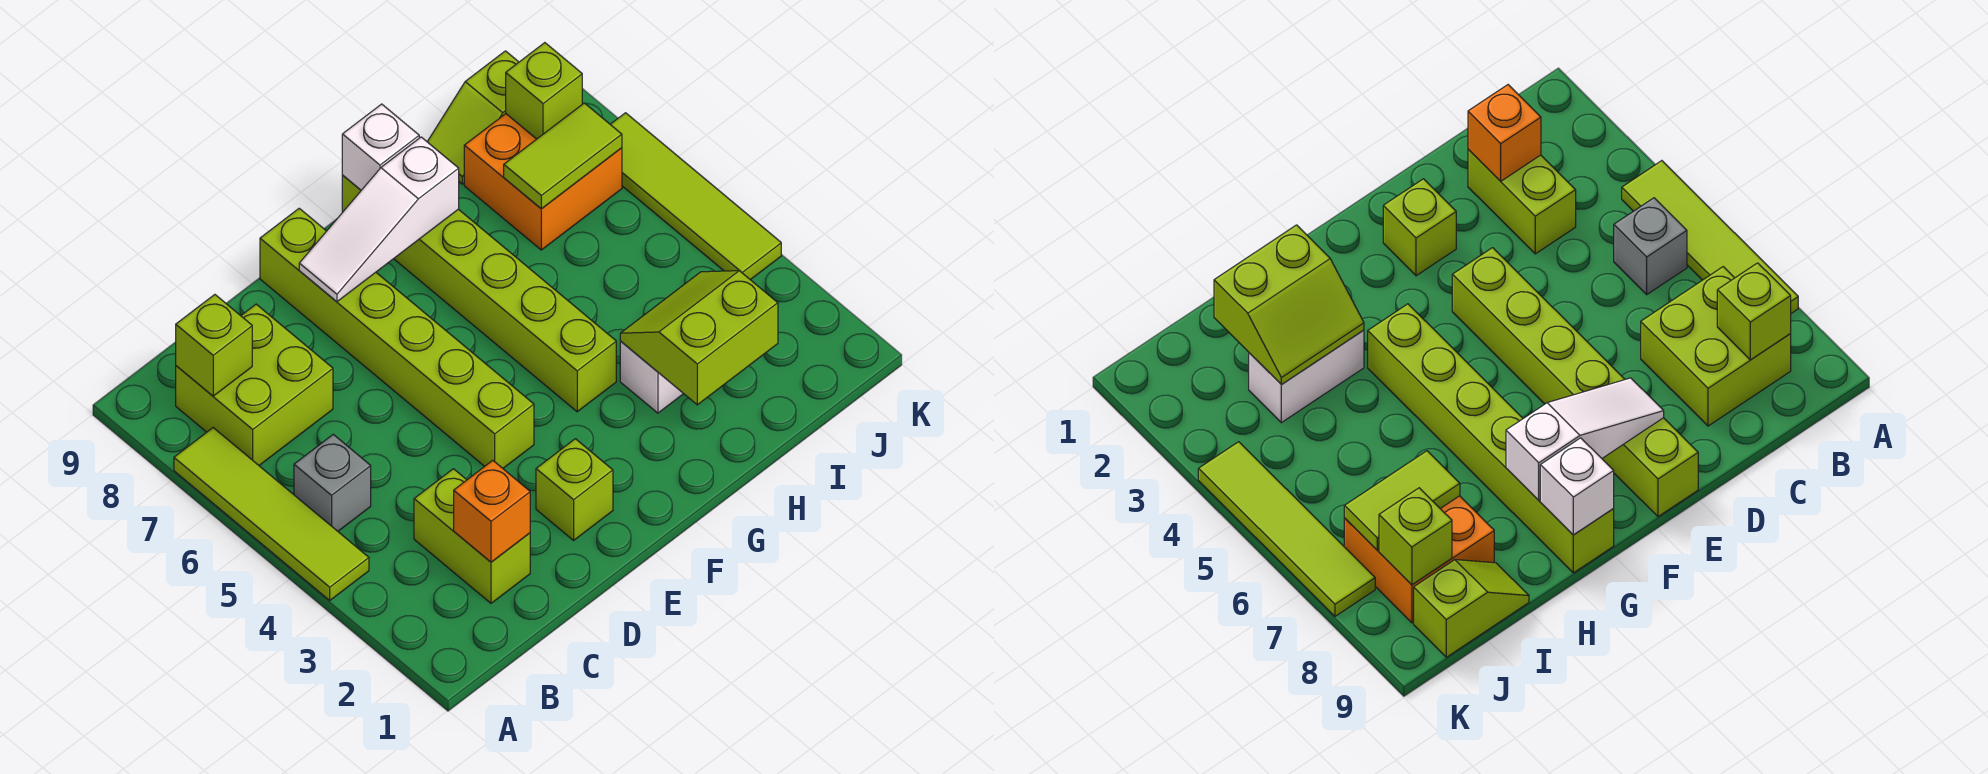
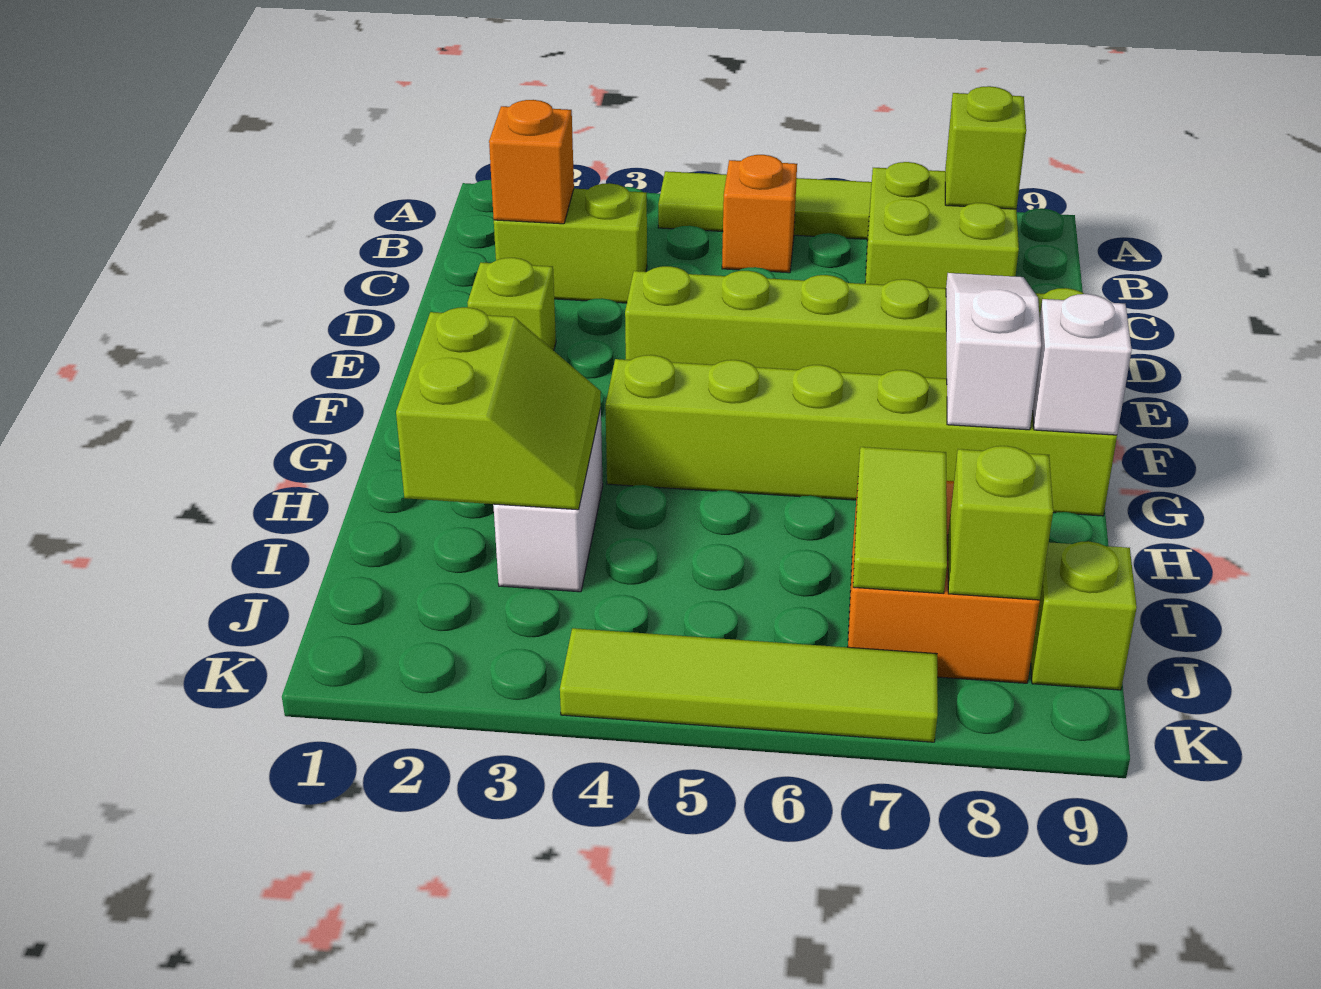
grey 1x1 brick [294,434,371,531] -> orange 1x1 brick [722,155,797,273]

